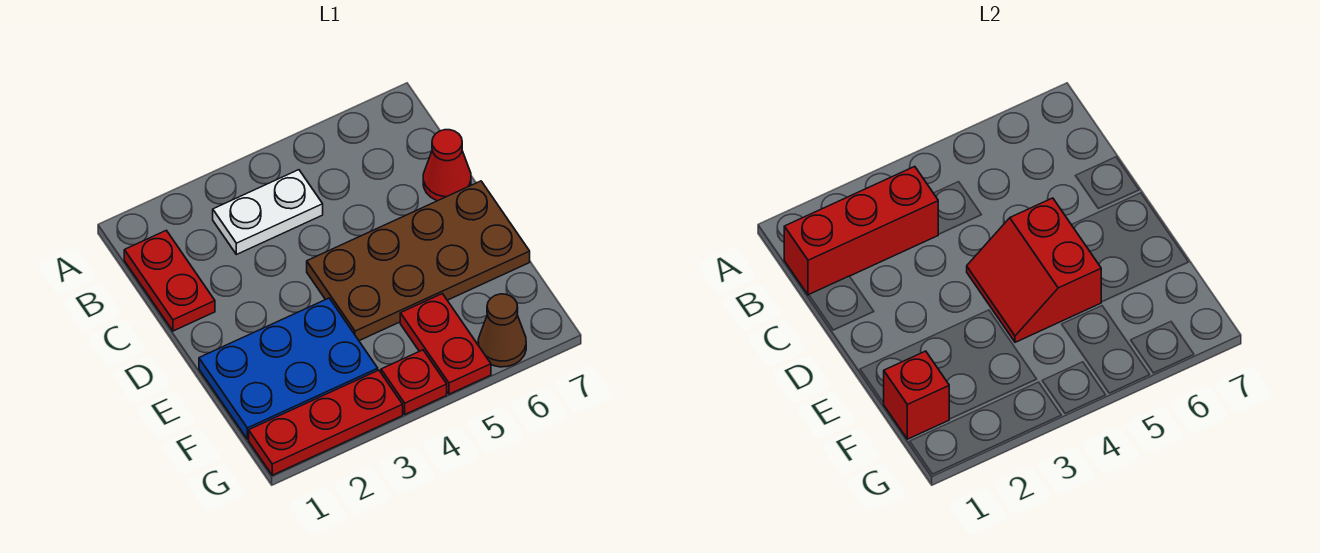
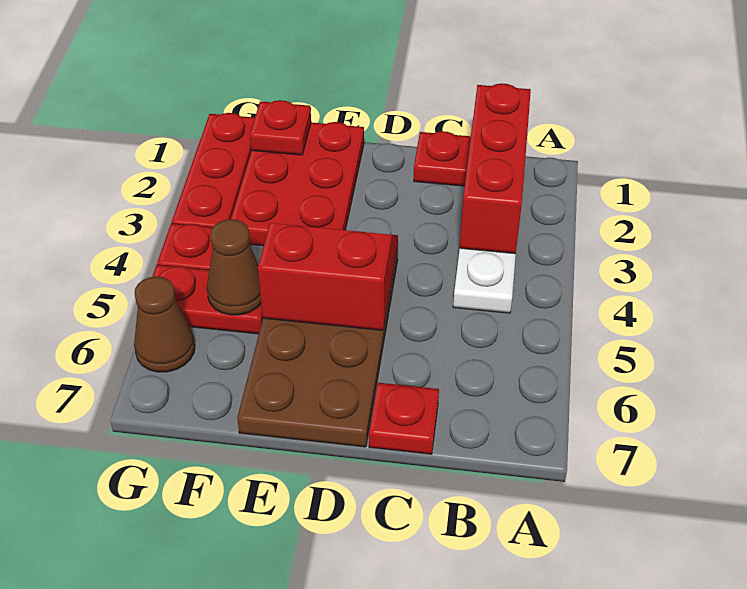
red 1x1 cone [423,130,471,201] -> red 1x1 plate [369,383,439,454]
blue 2x3 plate [199,298,378,439] -> red 2x3 plate [231,122,364,246]
red 1x1 brick [884,351,949,439] -> red 1x1 plate [250,100,311,155]
none -> brown 1x1 cone [207,219,261,315]

